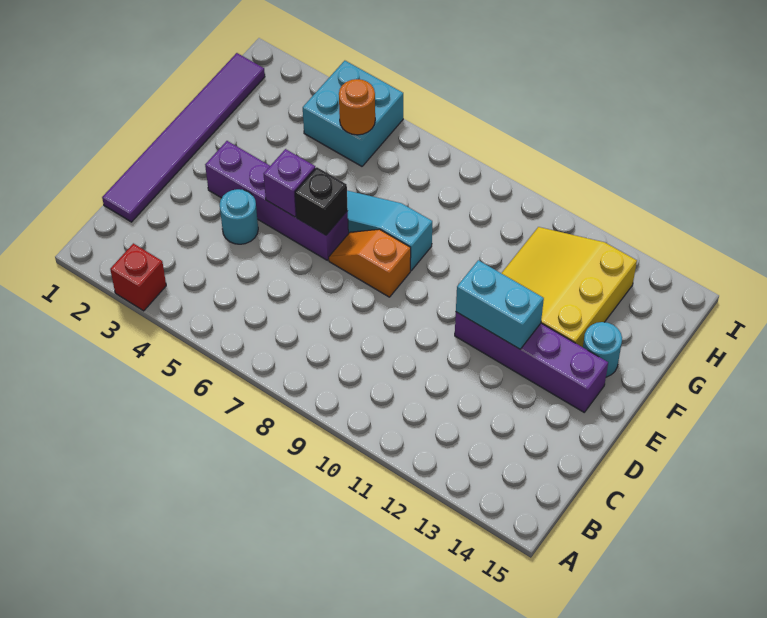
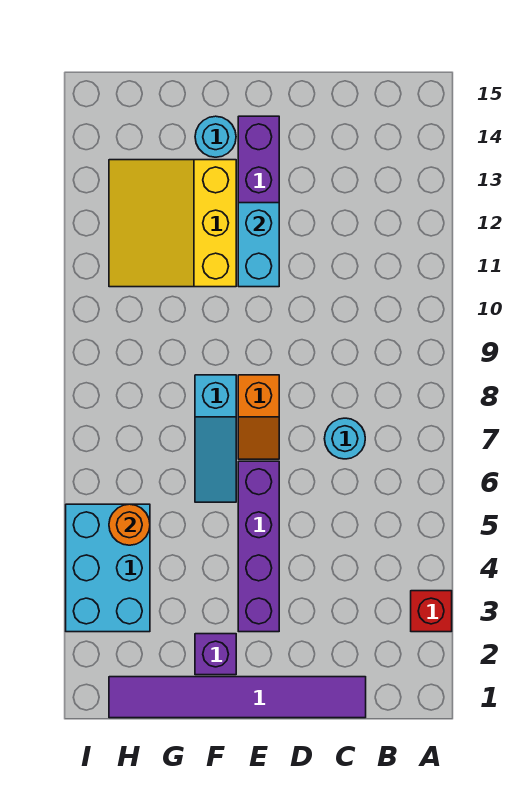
cyan 1x1 round brick [220,189,258,244] -> cyan 1x1 round brick moved to [324,418,365,459]
purple 1x1 brick [264,149,315,217] -> purple 1x1 brick moved to [195,634,236,675]
black 1x1 brick [295,167,348,235] -> none
yellow 3x3 slope [501,227,637,347] -> yellow 3x3 slope turned to [109,160,236,287]
cyan 2x2 brick [303,61,403,166] -> cyan 2x3 brick [66,504,150,632]

